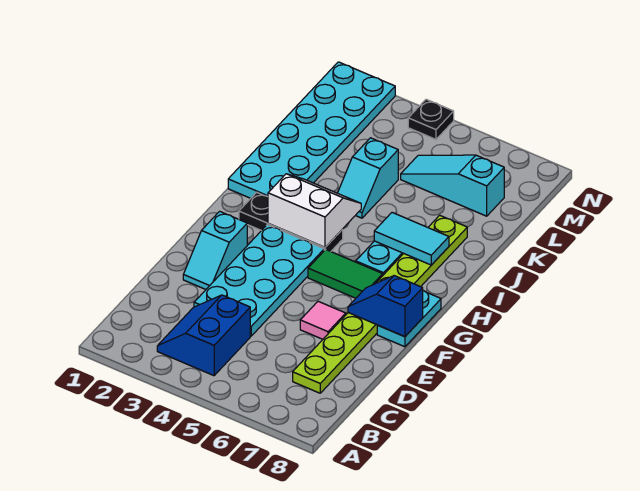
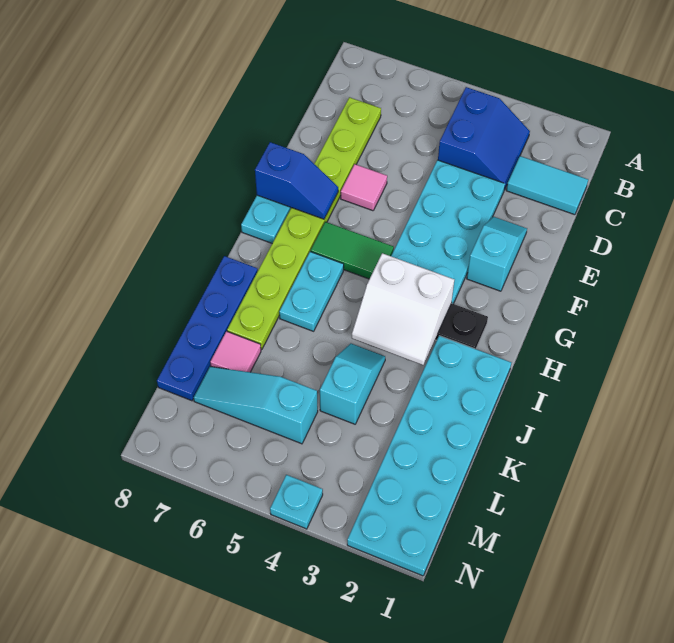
cyan 1x2 tile [374,213,449,265] -> cyan 1x2 tile moved to [506,156,588,215]
none -> blue 1x4 plate [157,256,258,401]
none -> pink 1x1 tile [210,331,261,372]
cyan 1x3 slope [401,155,504,216] -> cyan 1x3 slope turned to [194,367,318,444]
black 1x1 plate [408,99,454,139] -> cyan 1x1 plate [270,475,323,529]

